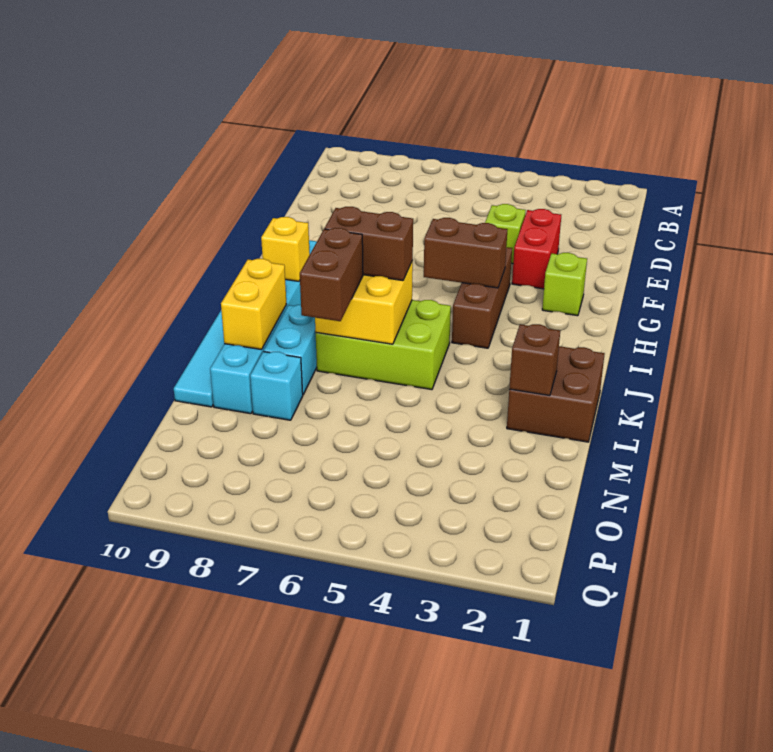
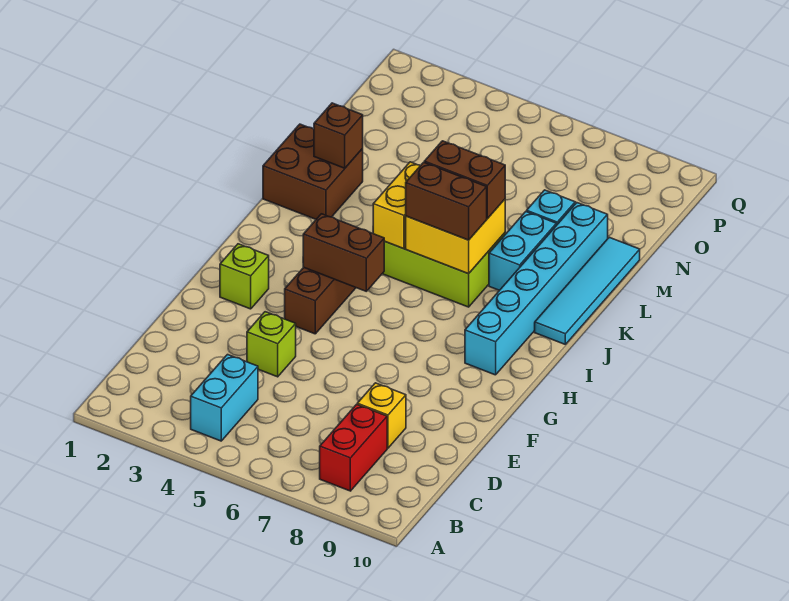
none -> cyan 1x2 brick [191,355,258,441]
red 1x2 brick [512,209,561,289] -> red 1x2 brick moved to [320,404,387,491]
yellow 1x1 brick [261,217,310,281] -> yellow 1x1 brick moved to [357,383,406,448]
brown 1x2 brick [300,228,363,321] -> brown 1x2 brick turned to [424,141,505,219]
yellow 1x2 brick [221,259,287,350] -> yellow 1x2 brick moved to [373,162,421,249]

